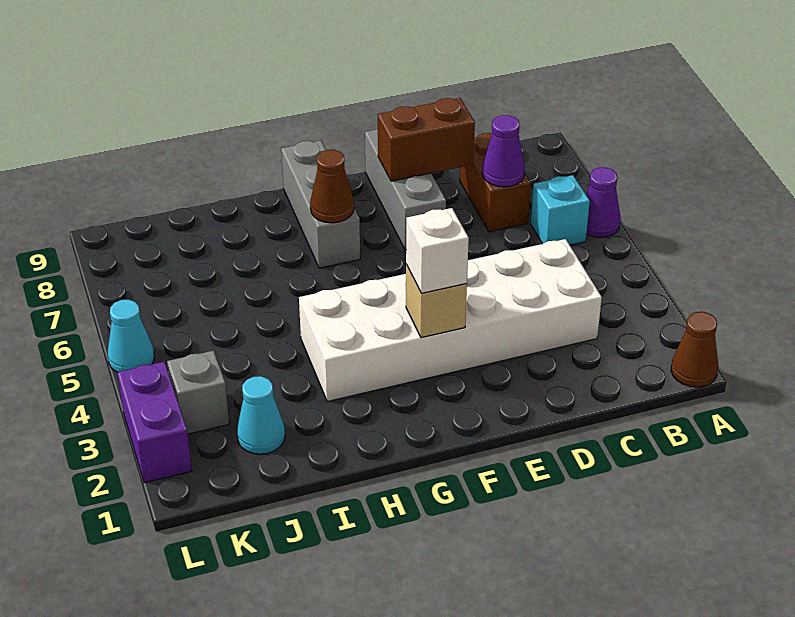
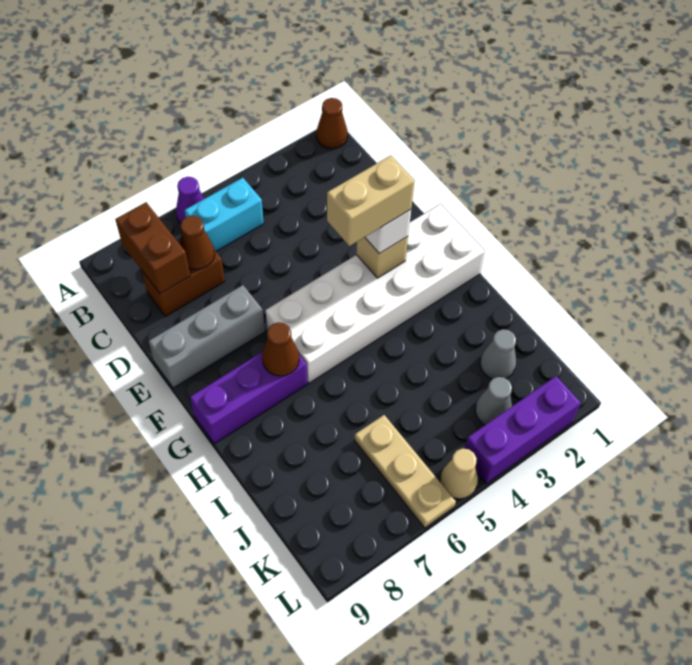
cyan 1x1 brick [531,175,590,245] -> cyan 1x2 brick [185,178,264,251]
white 2x6 brick [299,239,602,402] -> white 2x6 brick turned to [266,204,485,383]
purple 1x1 cone [482,115,525,187] -> brown 1x1 cone [180,216,215,269]
brown 1x2 brick [378,98,475,181] -> brown 1x2 brick moved to [115,202,190,294]
none -> tan 1x2 brick [327,155,415,246]
grey 1x3 brick [281,140,360,268] -> purple 1x3 brick [190,352,307,444]
cyan 1x1 cone [237,376,285,454] -> grey 1x1 cone [480,329,516,379]
none -> tan 1x3 plate [354,415,456,528]
grey 1x1 brick [167,351,229,434] -> grey 1x1 cone [475,377,512,425]
purple 1x2 brick [117,362,192,483] -> purple 1x3 brick [465,376,581,484]
cyan 1x1 cone [108,300,154,372] -> tan 1x1 cone [440,448,478,499]

